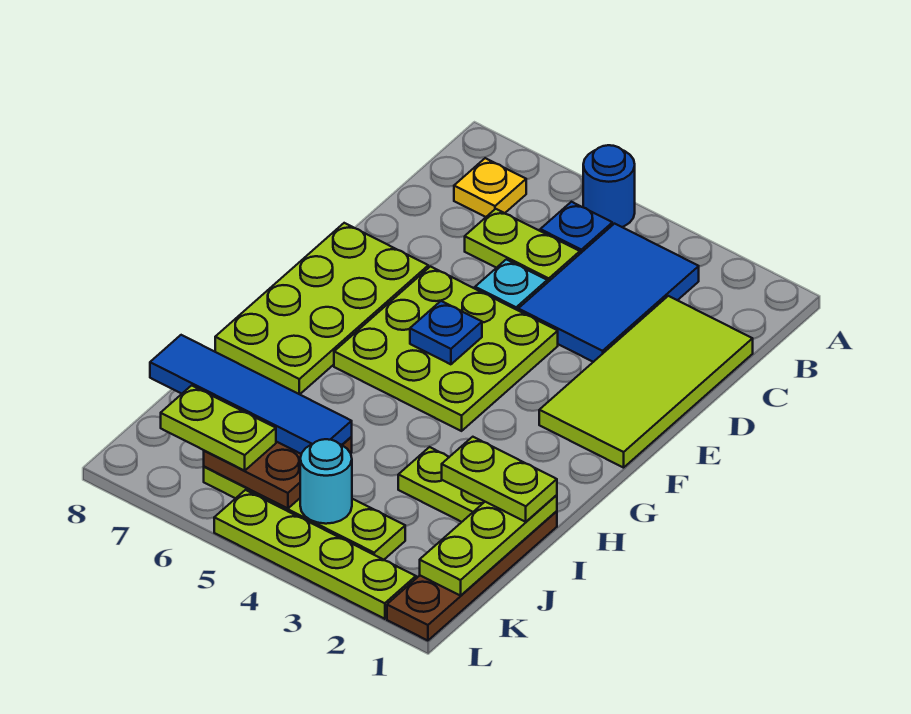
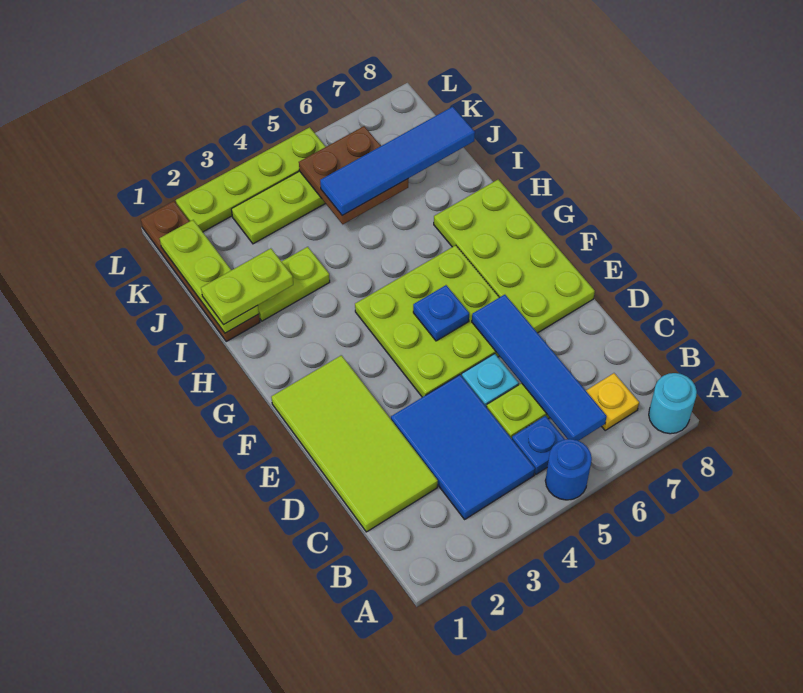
none -> blue 1x4 tile [472,295,607,441]
cyan 1x1 round brick [300,439,352,524] -> cyan 1x1 round brick moved to [649,373,697,434]
lime 1x2 plate [161,385,276,471] -> none

